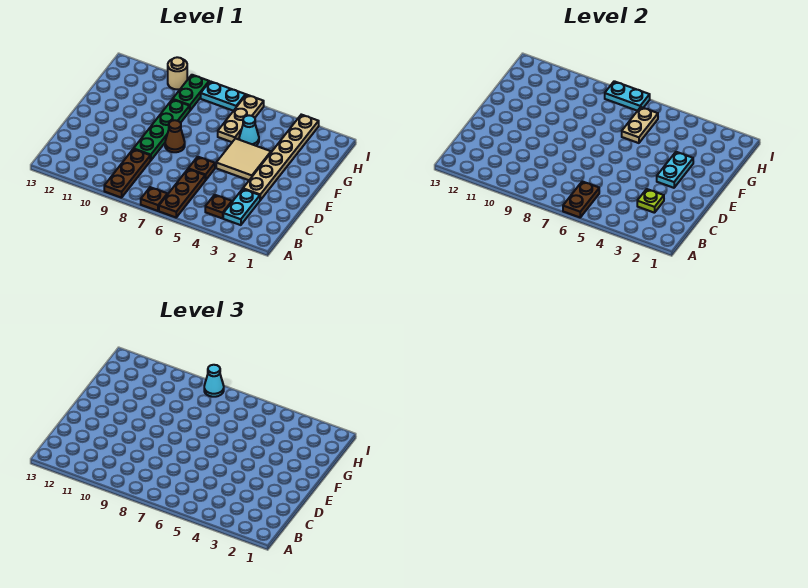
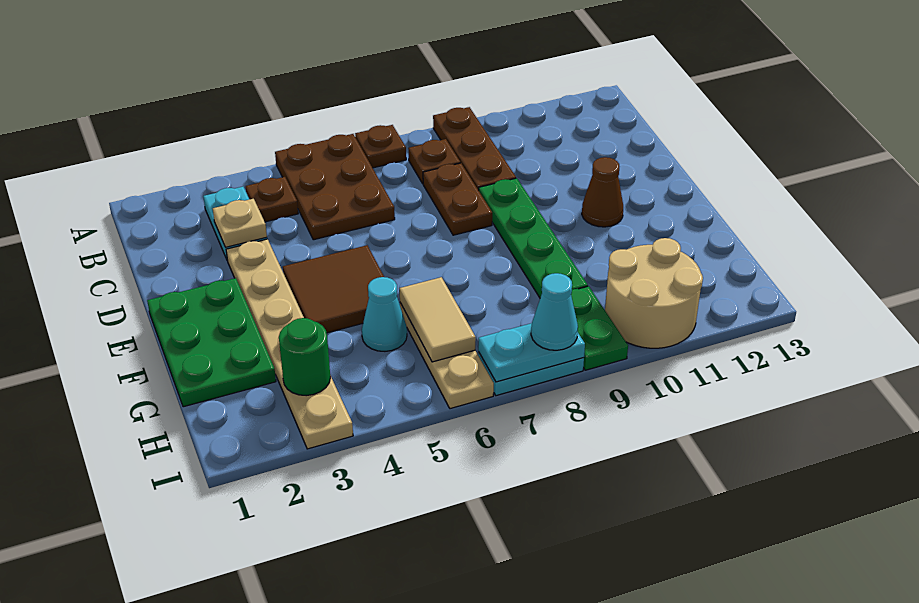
brown 1x3 plate [159,169,205,218] -> brown 2x3 plate [275,134,395,240]
brown 1x2 plate [563,181,599,218] -> brown 1x2 plate moved to [423,163,492,235]
lime 1x1 plate [637,189,664,213] -> tan 1x1 plate [213,199,267,247]
brown 1x1 plate [188,157,215,180] -> brown 1x1 plate moved to [408,139,460,184]
none -> green 2x3 plate [147,278,276,407]
cyan 1x2 plate [657,152,693,188] -> none
tan 2x2 tile [216,138,271,180] -> brown 2x2 tile [283,245,384,333]
brown 1x1 cone [165,120,185,152] -> brown 1x1 cone moved to [582,157,623,227]
tan 1x2 plate [622,107,658,143] -> tan 1x2 tile [399,277,476,362]
none -> green 1x1 round brick [279,318,330,396]
tan 1x1 round brick [168,57,187,89] -> tan 2x2 round brick [605,238,703,348]

